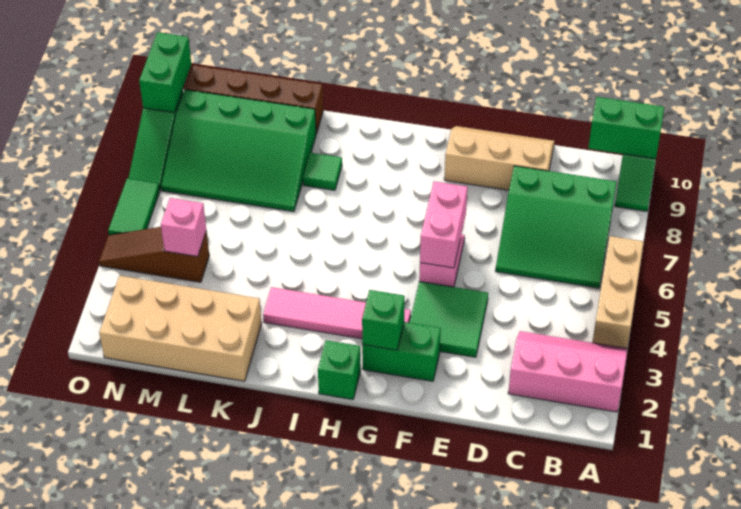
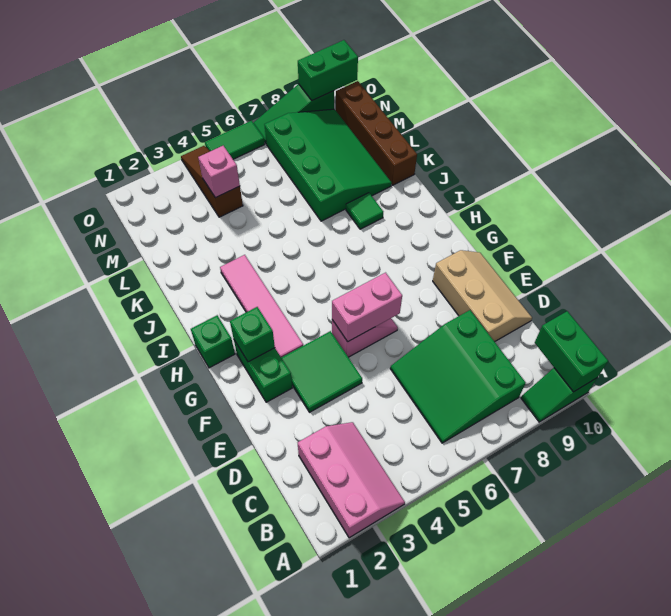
tan 1x3 brick [592,236,644,348] -> none
tan 2x4 brick [99,276,262,381] -> none
green 3x4 slope [161,90,316,211] -> green 3x4 slope turned to [264,109,392,221]

